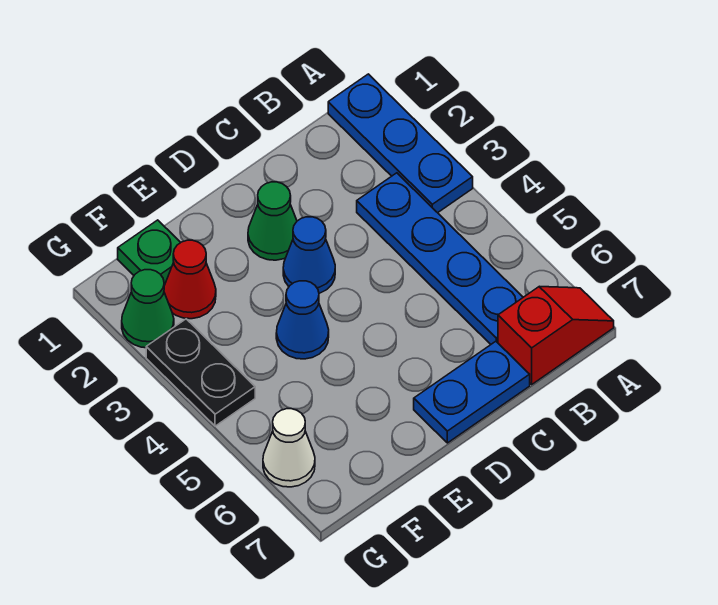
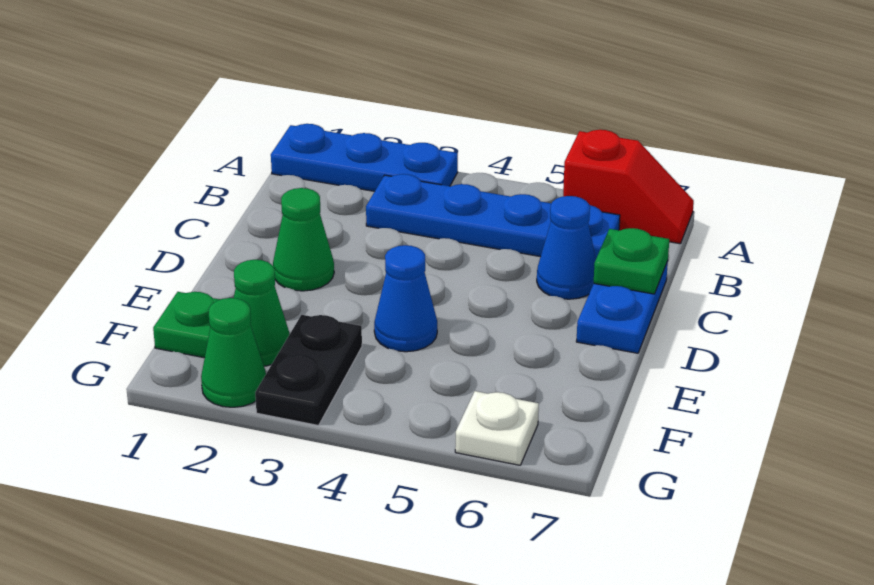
red 1x2 slope [498,286,614,384] -> red 1x2 slope turned to [563,130,694,244]
none -> green 1x1 plate [594,228,669,294]
blue 1x1 cone [283,217,335,293] -> blue 1x1 cone moved to [537,196,596,299]
red 1x1 cone [164,240,216,319] -> green 1x1 cone [234,260,290,366]
black 1x2 plate [146,319,255,426] -> black 1x2 plate turned to [255,315,362,425]
white 1x1 cone [263,409,315,487] -> white 1x1 plate [455,391,539,465]

